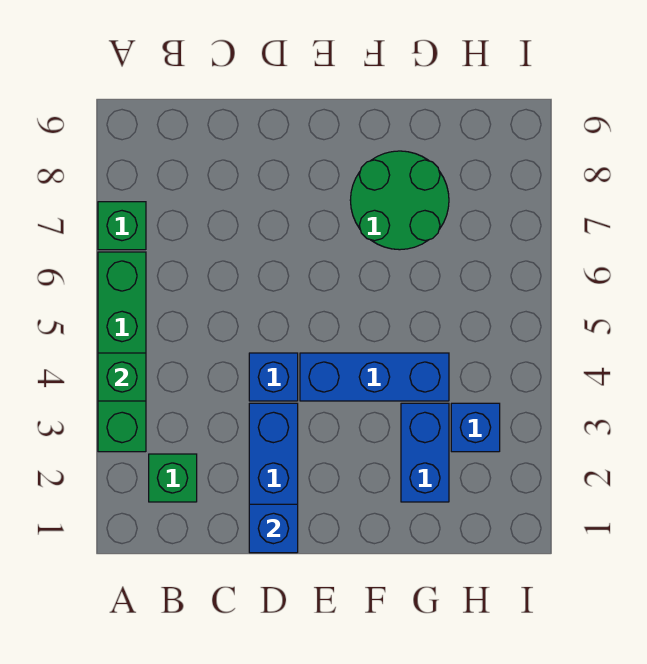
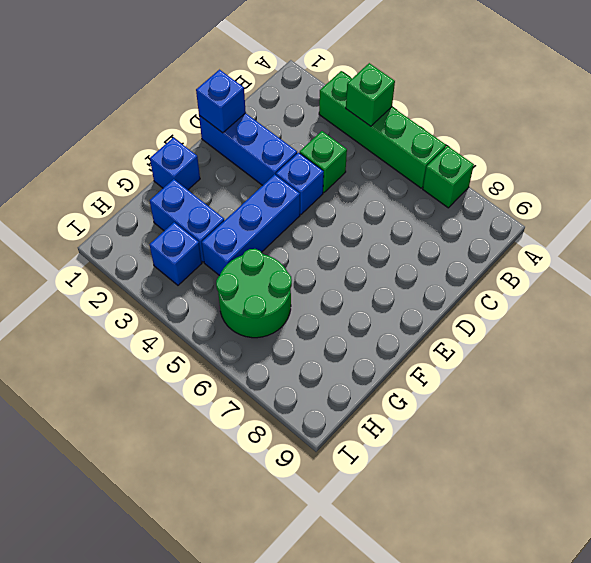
green 1x1 brick [149,454,197,502] -> green 1x1 brick moved to [300,131,347,193]
none -> blue 1x1 brick [150,138,200,190]
green 2x2 round brick [350,151,449,250] -> green 2x2 round brick moved to [216,249,292,338]

